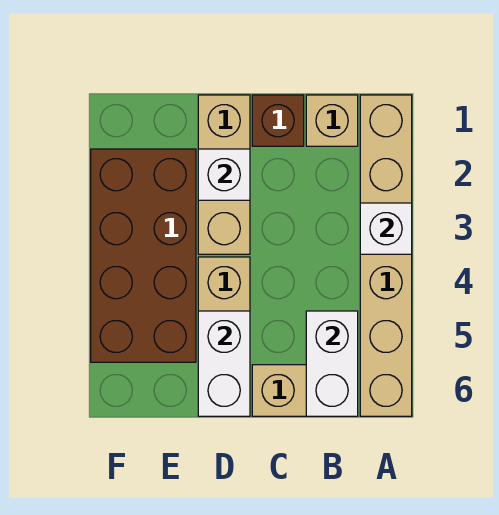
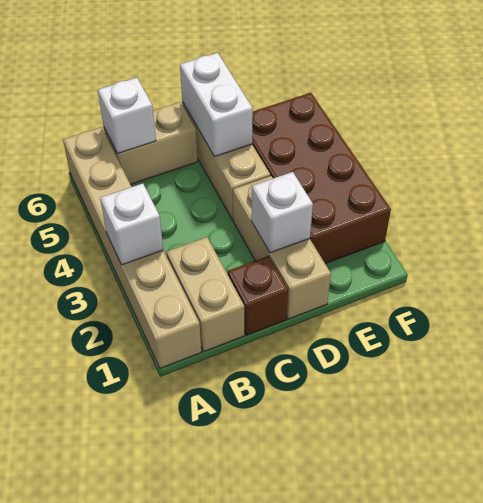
tan 1x1 brick [306,95,358,146] -> tan 1x2 brick [166,237,244,352]
white 1x2 brick [306,311,358,416] -> white 1x1 brick [98,78,156,153]

